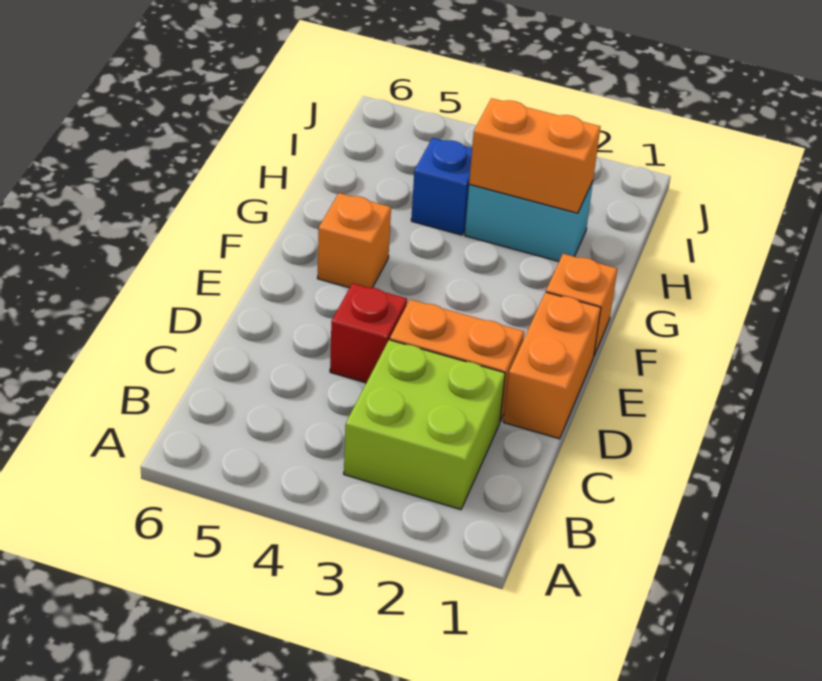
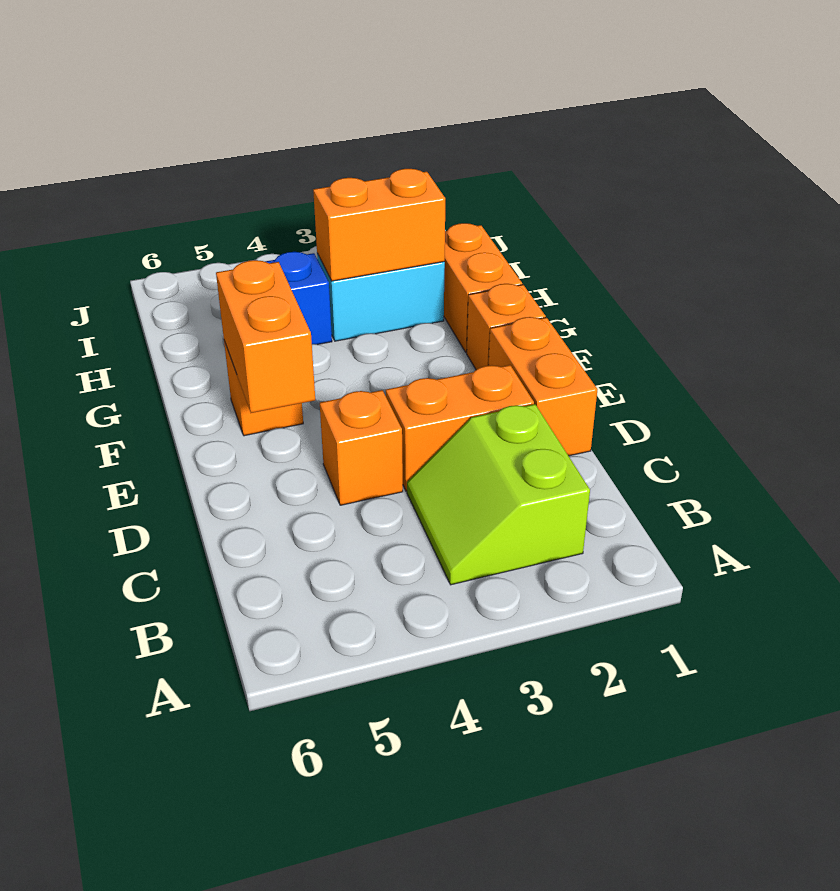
lime 2x2 brick [344,340,505,510] -> lime 2x2 slope [407,404,590,585]
red 1x1 brick [330,283,407,383] -> orange 1x1 brick [320,390,403,505]
none -> orange 1x2 brick [216,260,315,413]
none -> orange 1x2 brick [444,223,522,353]

